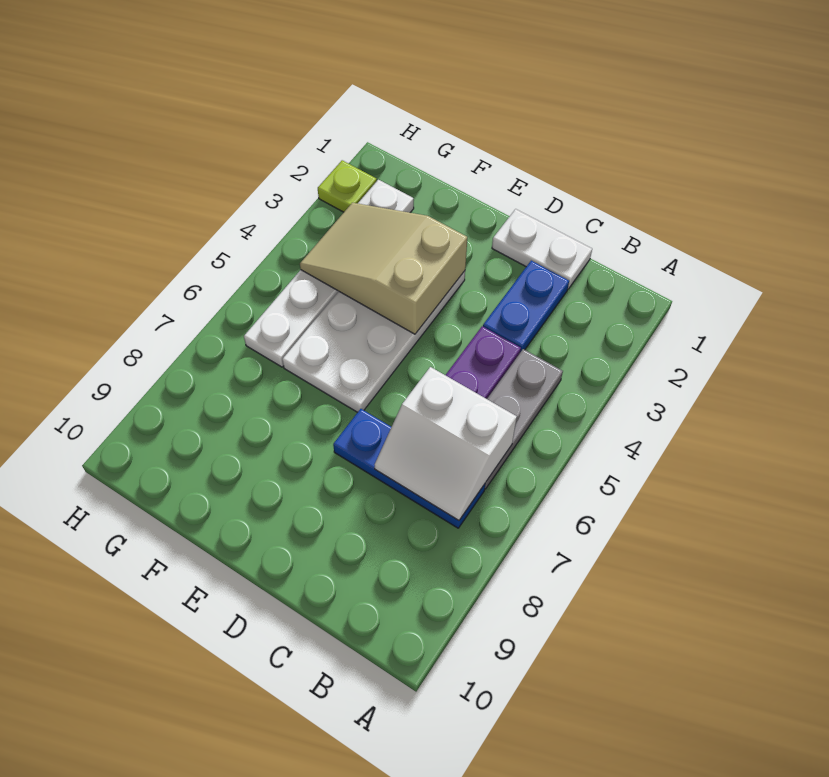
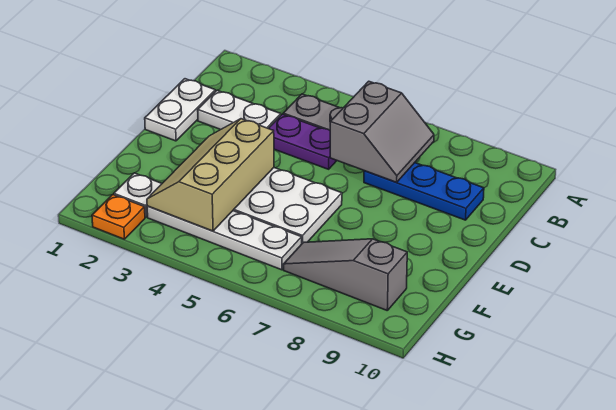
white 2x2 slope [375,367,517,520] -> grey 2x2 slope [330,81,434,182]
blue 1x3 plate [333,409,485,528] -> blue 1x3 plate turned to [364,163,484,220]
blue 1x2 plate [483,261,569,352] -> white 1x2 plate [198,90,281,130]
tan 2x3 slope [300,203,467,334] -> tan 2x3 slope turned to [147,119,274,231]
none -> grey 1x3 slope [284,239,407,310]
lime 1x1 plate [318,160,377,212] -> orange 1x1 plate [92,195,145,239]

